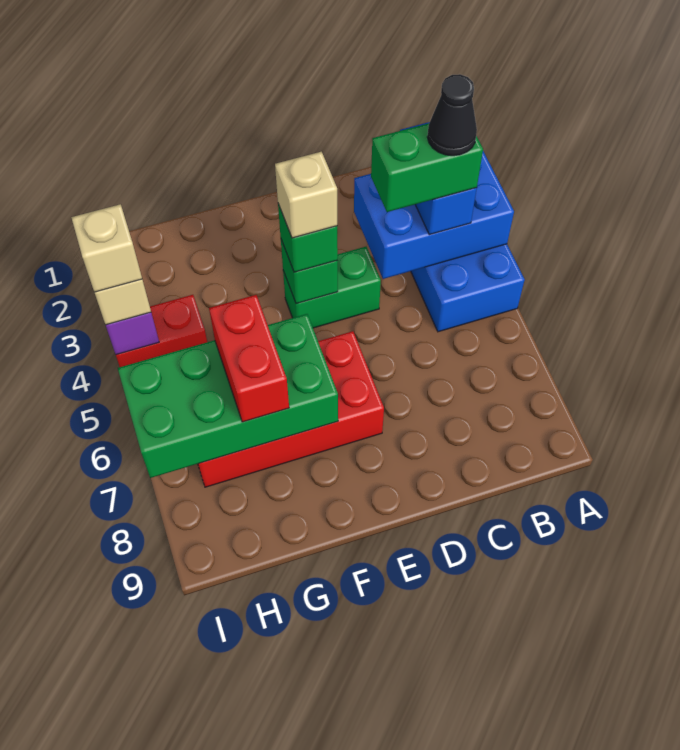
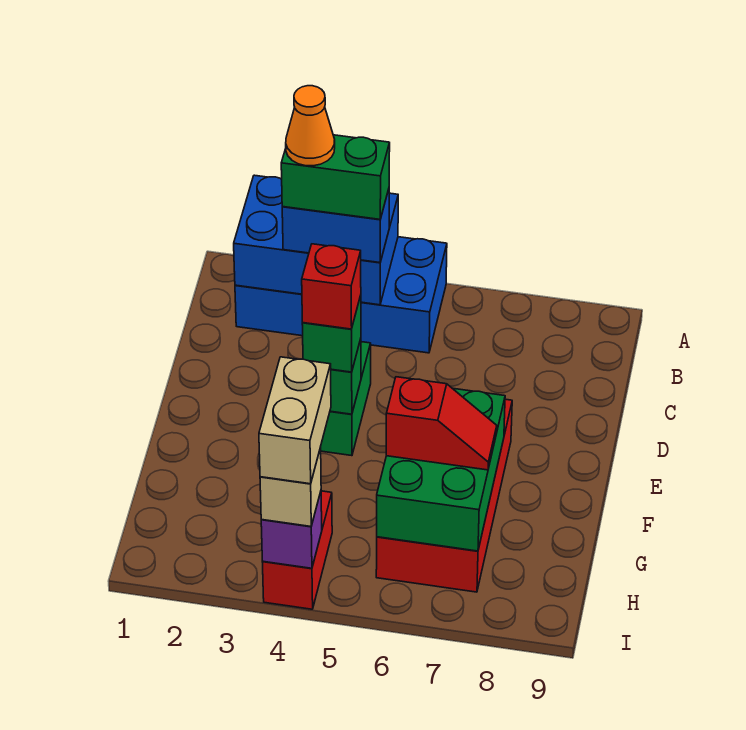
blue 2x3 brick [354,151,514,279] -> blue 2x3 brick turned to [234,175,398,305]
none -> orange 1x1 cone [286,86,335,166]
green 1x2 brick [371,123,483,212] -> green 1x2 brick turned to [281,135,390,219]
black 1x1 cone [427,74,477,156] -> none
tan 1x1 brick [275,152,337,238] -> red 1x1 brick [302,244,361,329]
green 2x4 brick [118,314,338,478] -> green 2x3 brick [377,388,505,551]
red 1x2 brick [209,295,289,422] -> red 1x2 slope [386,377,497,470]
tan 1x1 brick [71,204,142,292] -> tan 1x2 brick [259,357,331,484]

